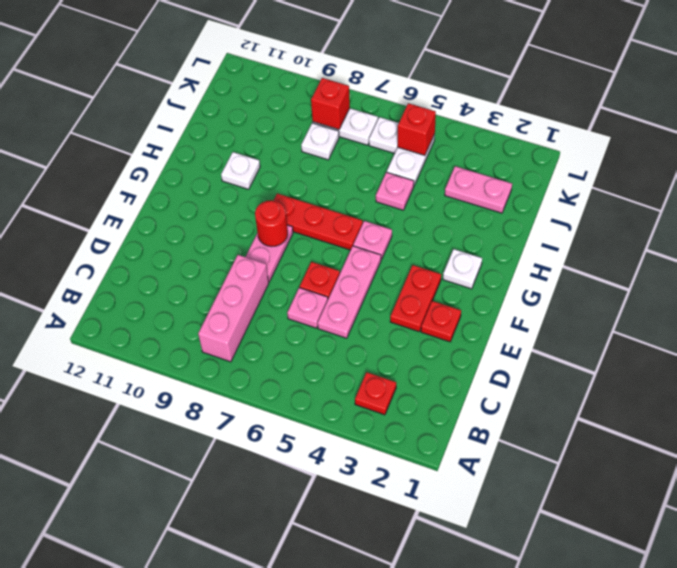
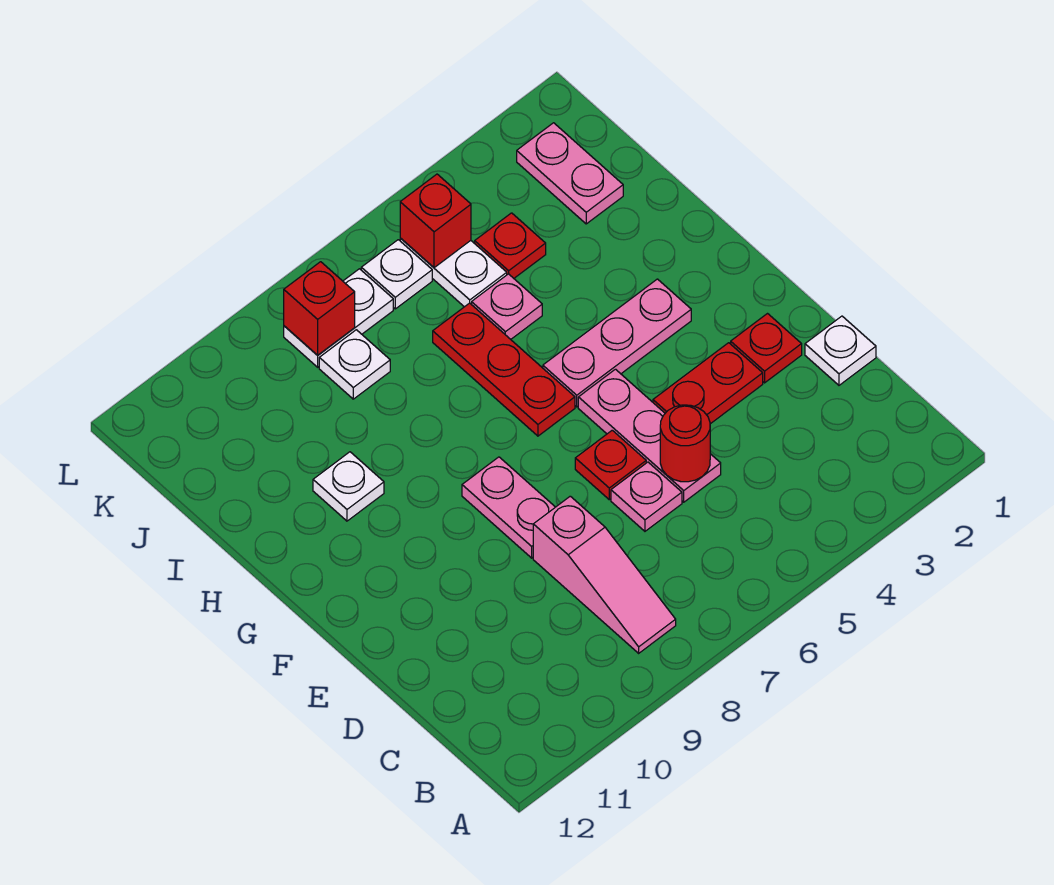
red 1x1 plate [355,372,396,415] -> red 1x1 plate moved to [475,213,546,278]
pink 1x3 brick [198,255,269,362] -> pink 1x3 slope [533,496,676,653]
red 1x2 plate [390,265,441,332] -> red 1x2 plate turned to [653,343,763,424]
red 1x1 round brick [255,200,288,247] -> red 1x1 round brick moved to [660,405,710,482]
white 1x1 plate [443,249,482,289] -> white 1x1 plate moved to [805,316,876,385]
pink 1x1 plate [353,221,392,260] -> pink 1x3 plate [543,279,691,407]
red 1x3 plate [273,193,363,250] -> red 1x3 plate turned to [433,303,575,436]
pink 1x2 plate [445,166,512,213] -> pink 1x2 plate turned to [517,123,623,224]

